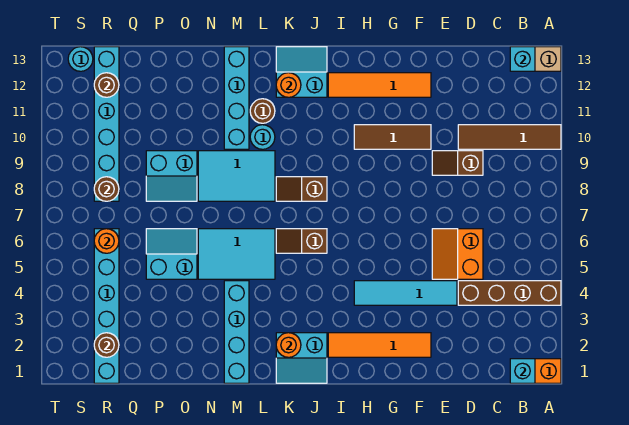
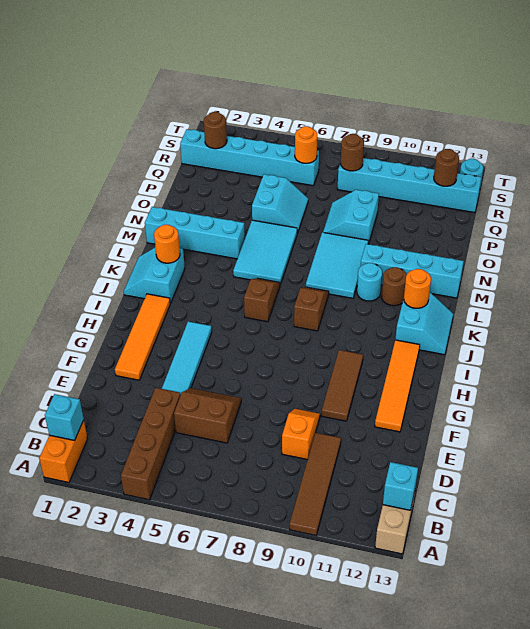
orange 2x2 slope [432,229,483,279] -> brown 2x2 slope [174,388,241,443]
brown 1x2 slope [432,151,483,175] -> orange 1x2 slope [282,409,320,460]

